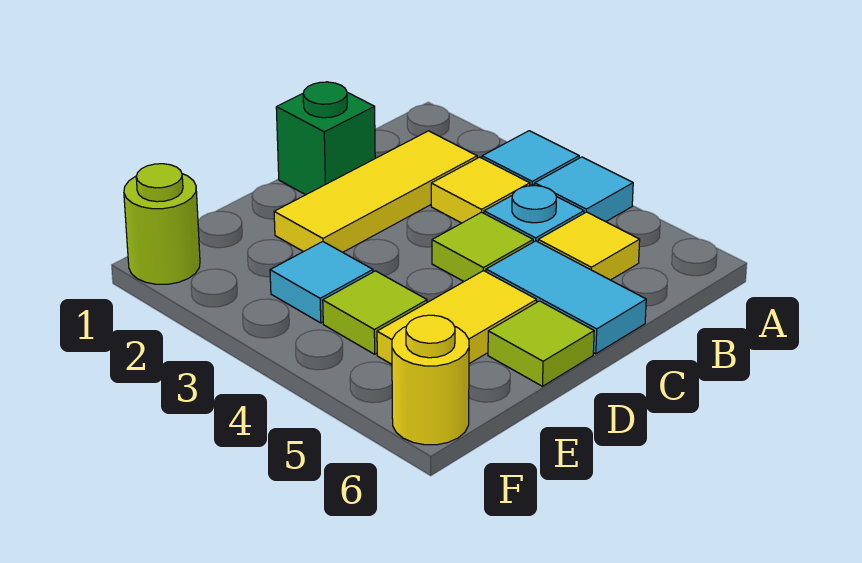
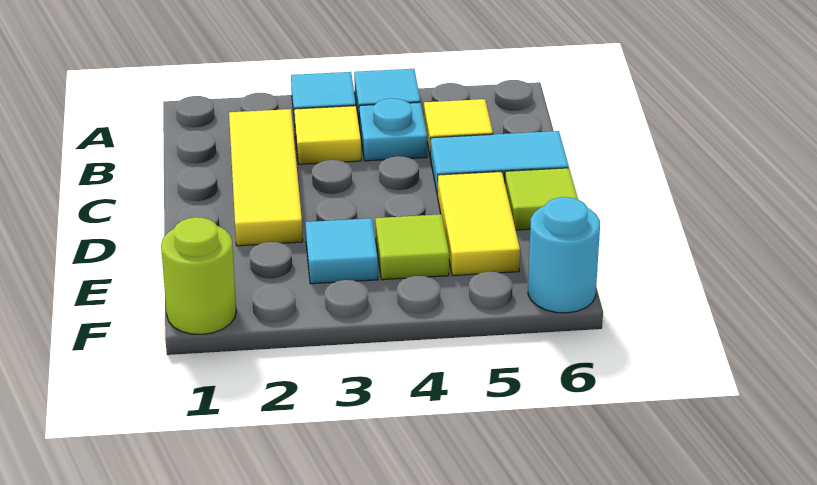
green 1x1 brick [276,82,375,195] -> none
lime 1x1 tile [432,212,533,281] -> none
yellow 1x1 round brick [392,315,469,445] -> cyan 1x1 round brick [528,197,600,313]

